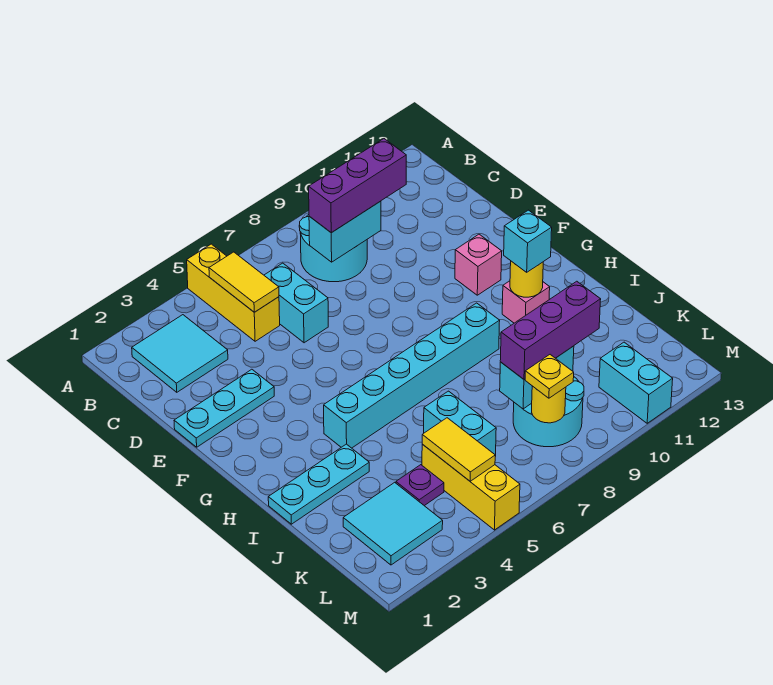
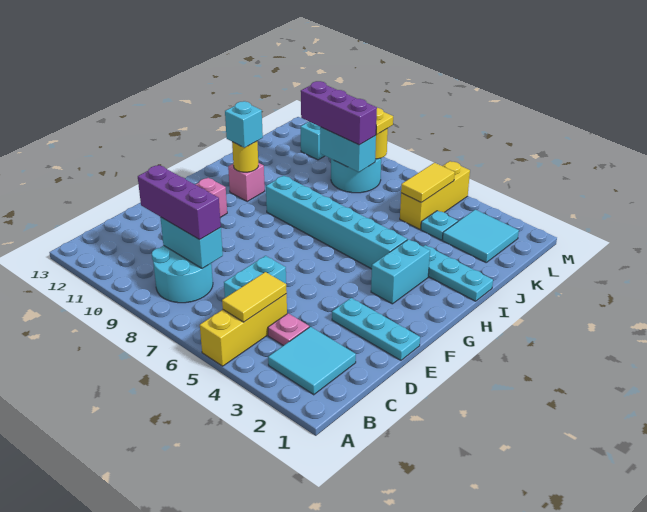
none -> pink 1x1 plate [268,313,309,346]
cyan 1x2 brick [424,391,496,456] -> cyan 1x2 brick moved to [371,239,430,304]
purple 1x1 plate [396,465,444,506] -> cyan 1x1 plate [421,211,458,240]

